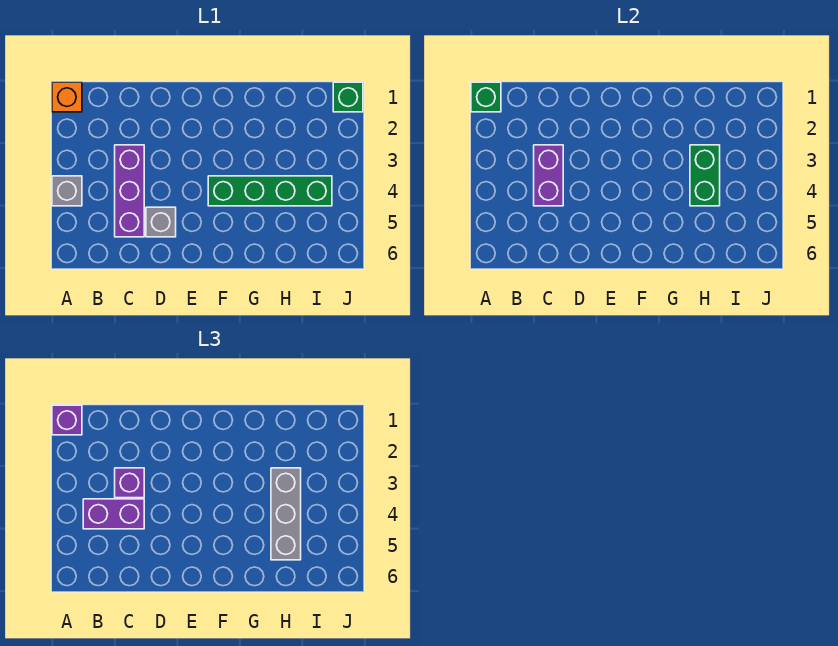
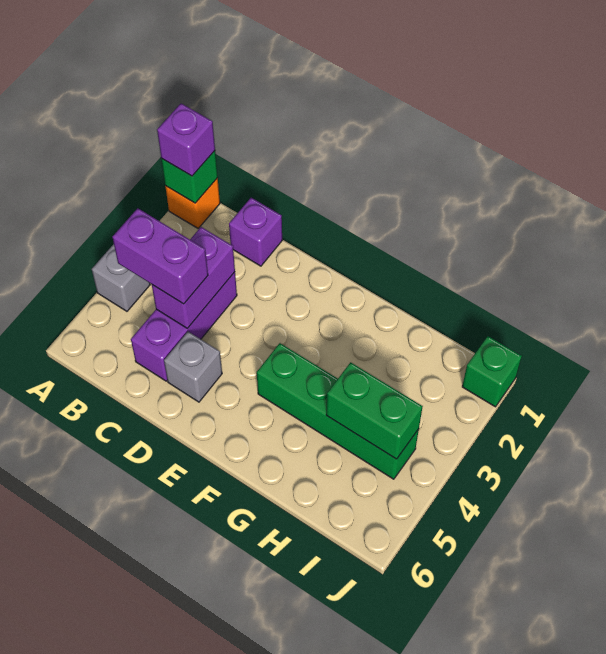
purple 1x1 brick [115,468,144,498] -> purple 1x1 brick moved to [229,198,282,266]
green 1x2 brick [690,145,720,206] -> green 1x2 brick turned to [326,362,423,459]
grey 1x3 brick [271,468,301,560] -> none

